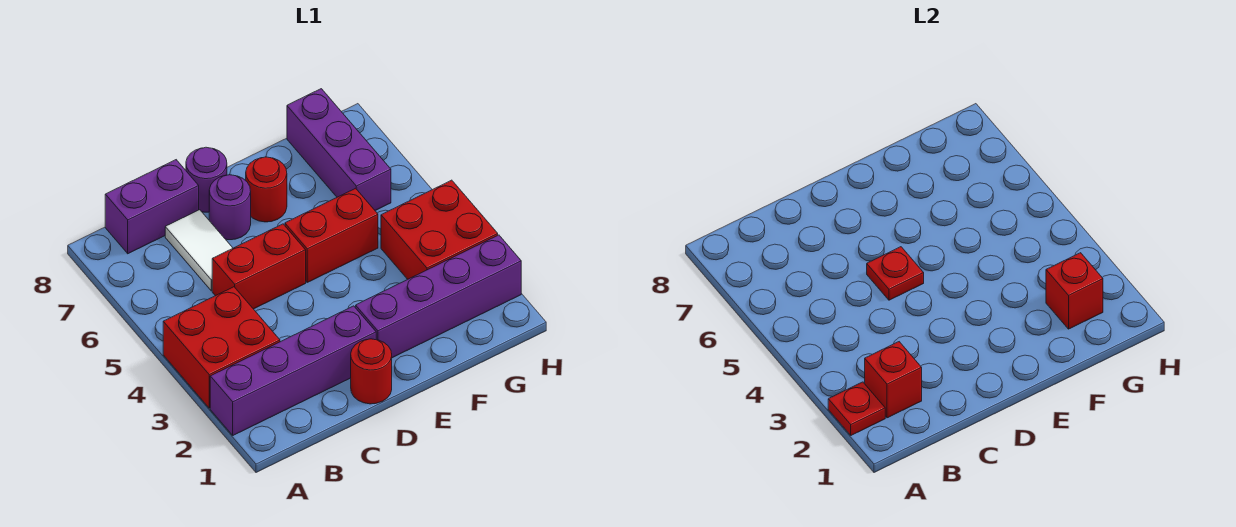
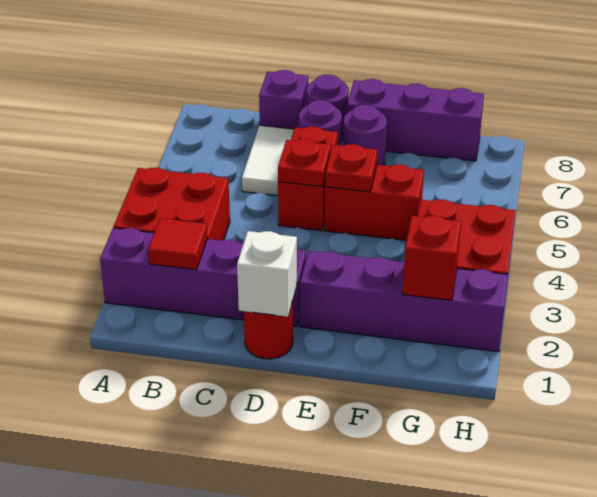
red 1x1 plate [828,382,885,435] -> red 1x1 plate moved to [325,144,378,192]
red 1x1 brick [865,342,922,418] -> red 1x1 tile [148,218,207,270]
purple 1x2 brick [105,160,199,254] -> purple 1x1 brick [259,70,308,129]
red 1x2 brick [212,224,306,309] -> red 1x2 brick turned to [278,126,338,231]
none -> white 1x1 brick [237,231,297,317]
red 1x1 round brick [246,157,287,222] -> purple 1x1 round brick [343,105,387,165]
purple 1x3 brick [287,89,391,211] -> purple 1x3 brick turned to [347,79,484,161]

